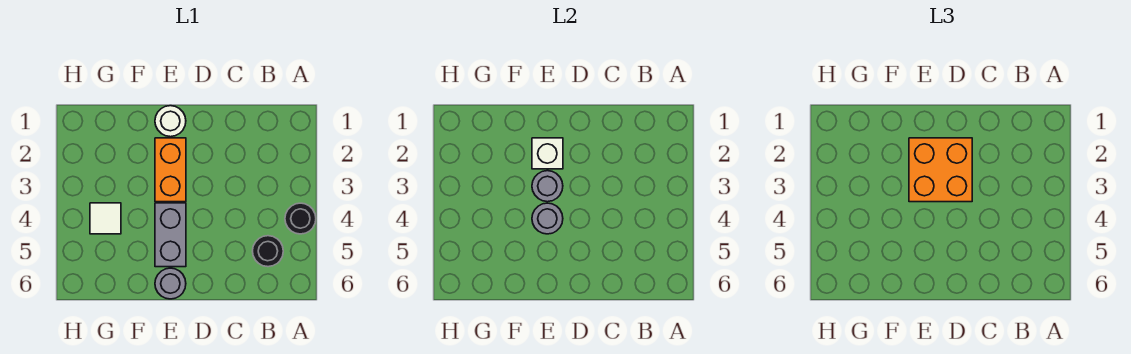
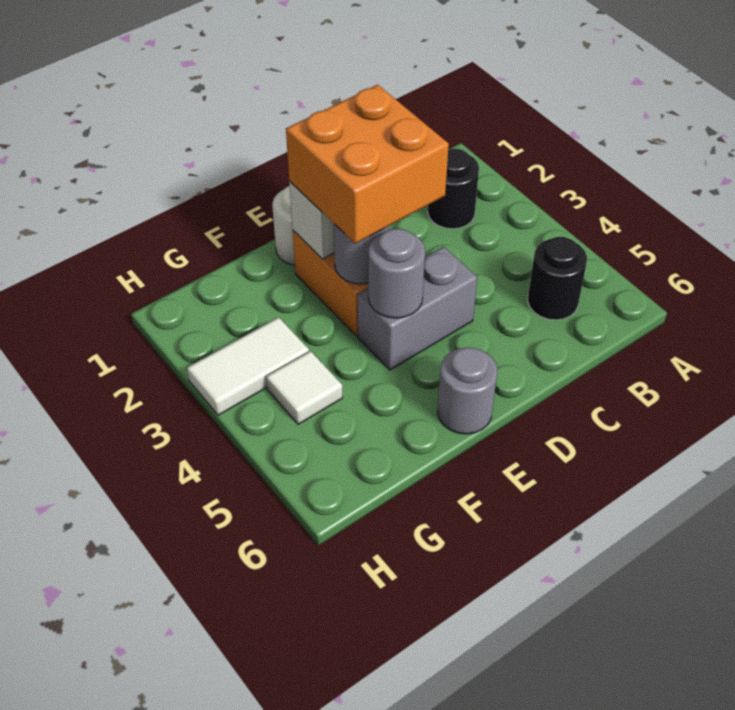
black 1x1 round brick [285,203,316,234] -> black 1x1 round brick moved to [428,149,479,229]
grey 1x2 brick [155,203,186,267] -> grey 1x2 brick turned to [358,247,477,370]
none -> white 1x2 tile [187,317,309,415]

